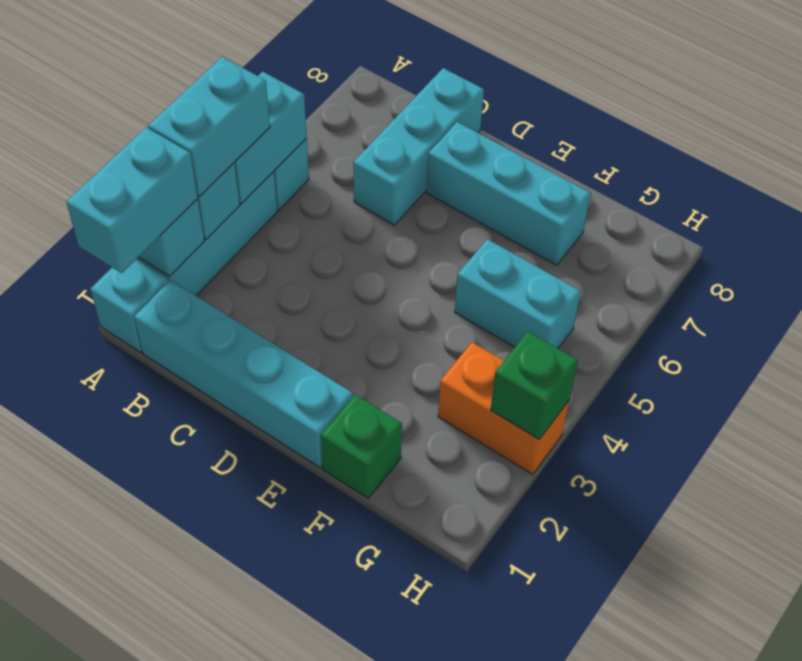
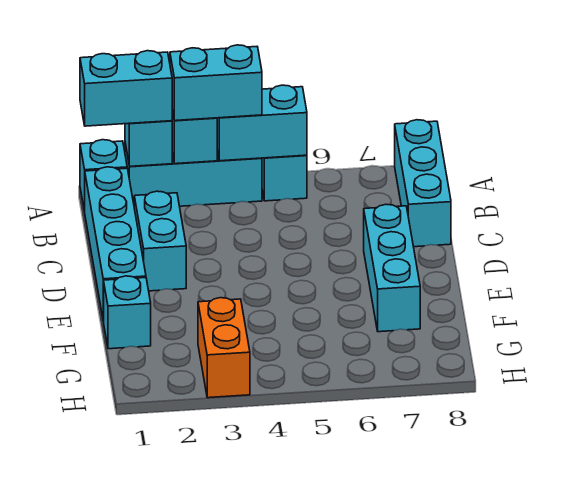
cyan 1x3 brick [353,68,484,225] -> cyan 1x3 brick turned to [395,120,451,247]
green 1x1 brick [321,394,402,498] -> cyan 1x1 brick [104,276,151,349]
cyan 1x2 brick [455,239,581,348] -> cyan 1x2 brick moved to [134,191,186,291]
green 1x1 brick [491,331,578,439] -> none

